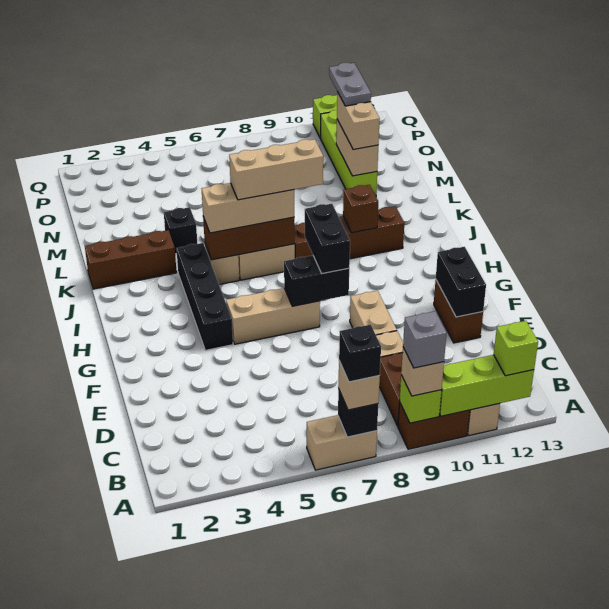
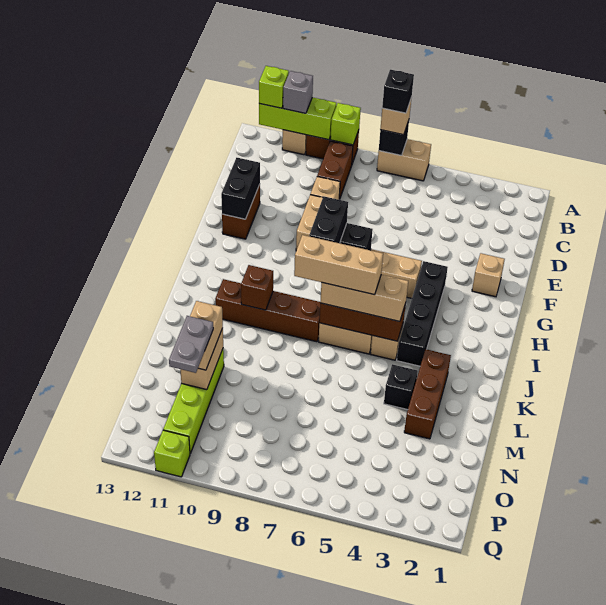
tan 1x1 brick [401,348,444,396] -> tan 1x1 brick moved to [472,253,505,297]
grey 1x1 brick [403,311,447,368] -> grey 1x1 brick moved to [283,71,313,113]
brown 1x3 brick [85,230,177,289] -> brown 1x3 brick turned to [404,349,451,439]

